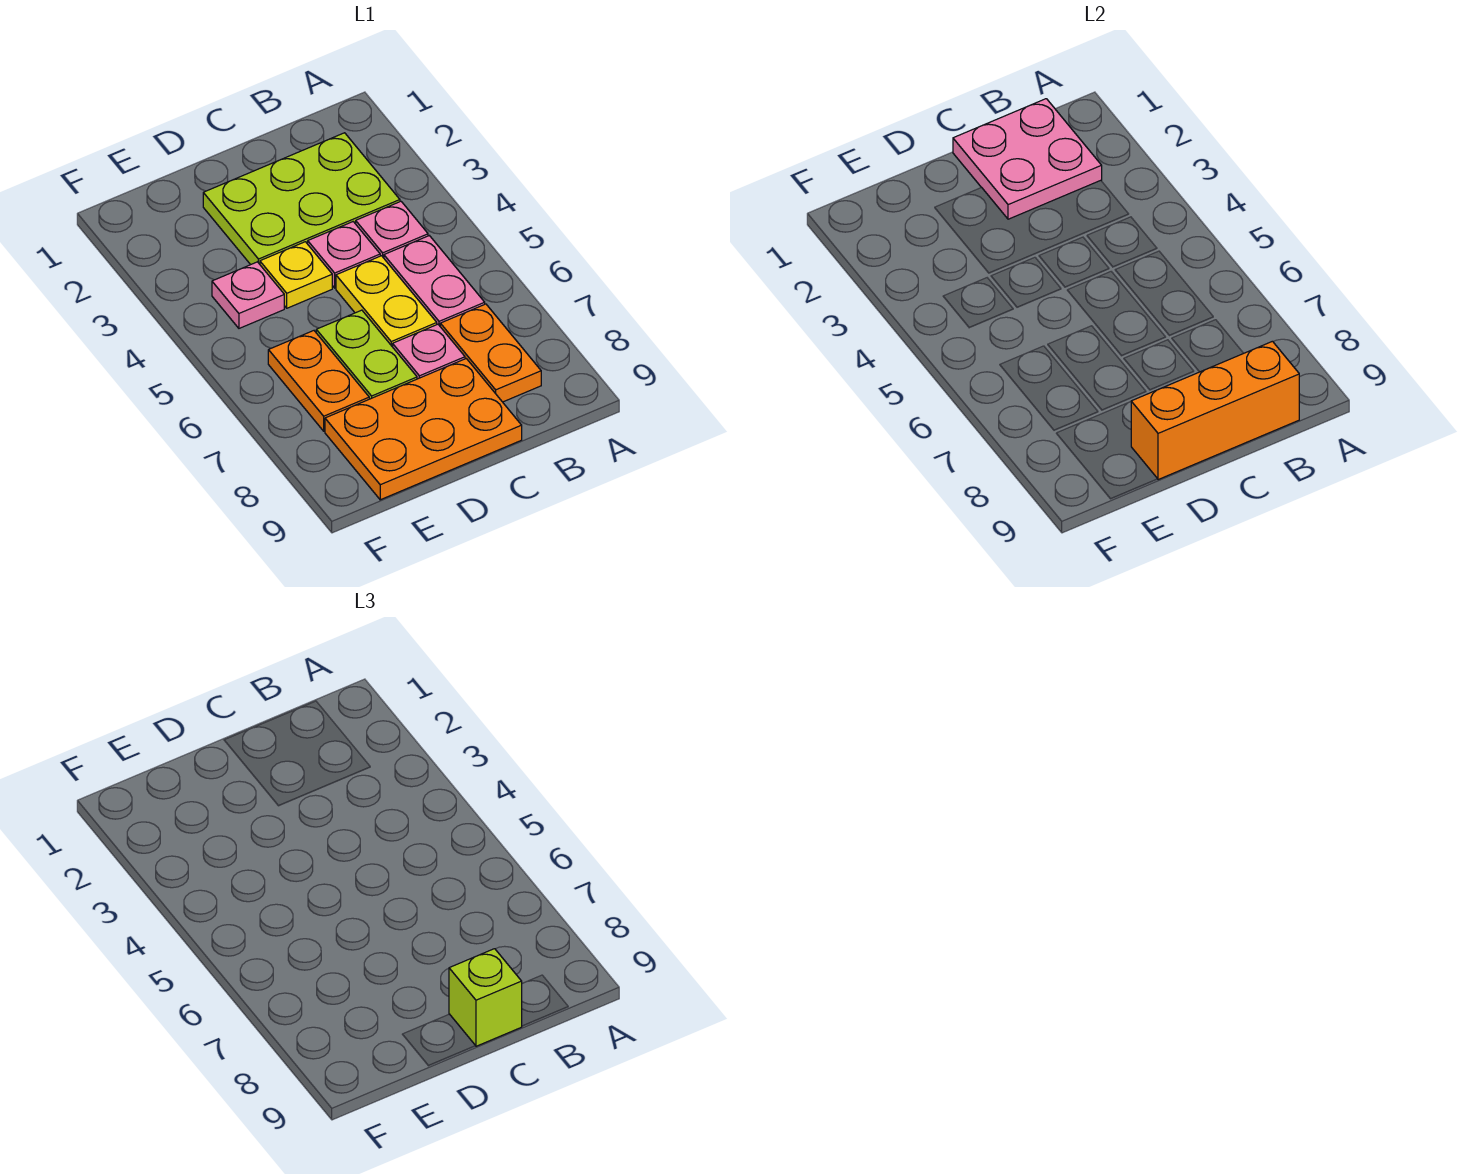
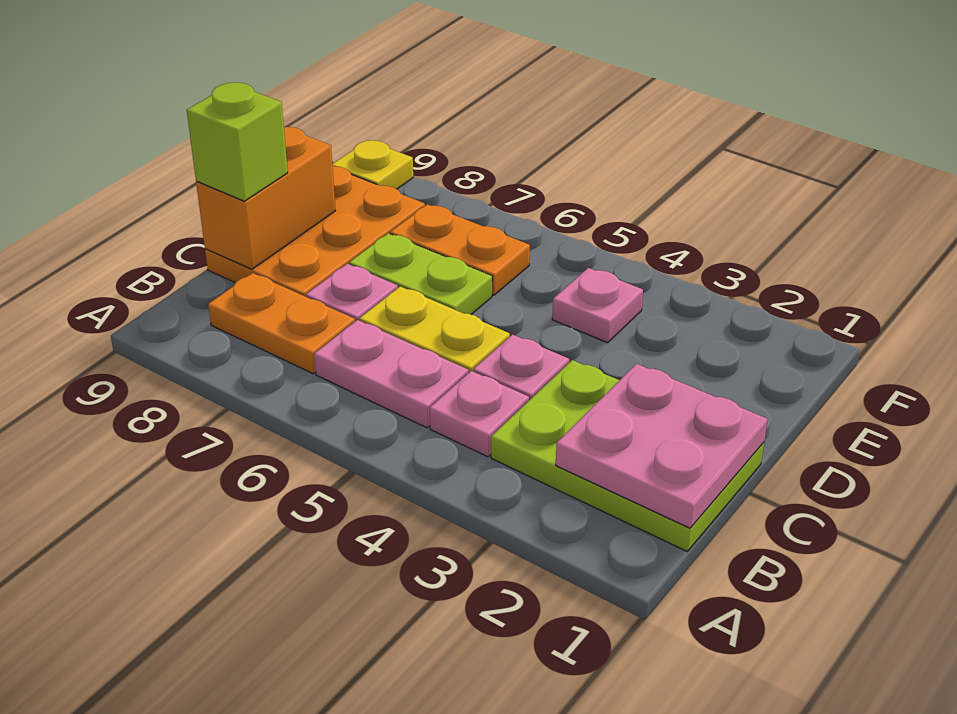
lime 2x3 plate [203,133,400,265] -> lime 2x3 plate turned to [491,360,764,551]
orange 1x3 brick [1131,341,1299,480] -> orange 1x2 brick [196,127,335,269]
yellow 1x1 plate [260,242,332,308] -> yellow 1x1 plate moved to [332,140,413,189]

